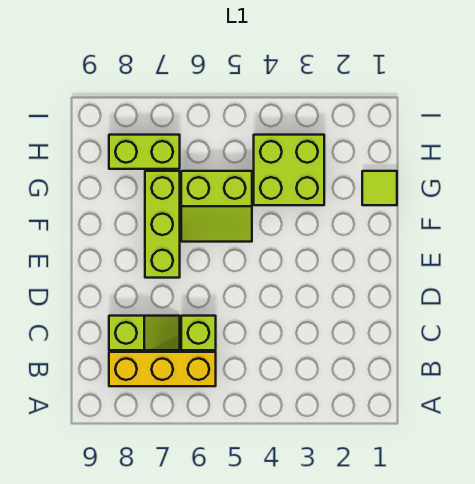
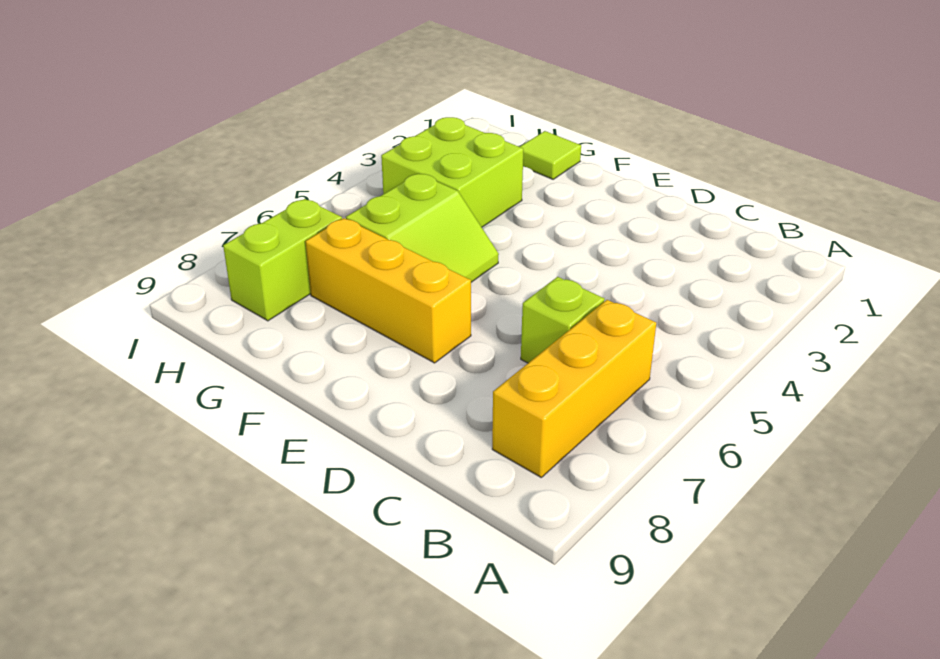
lime 1x2 slope [109,316,180,350] -> none
lime 1x3 brick [145,171,180,278] -> yellow 1x3 brick [305,218,471,363]

